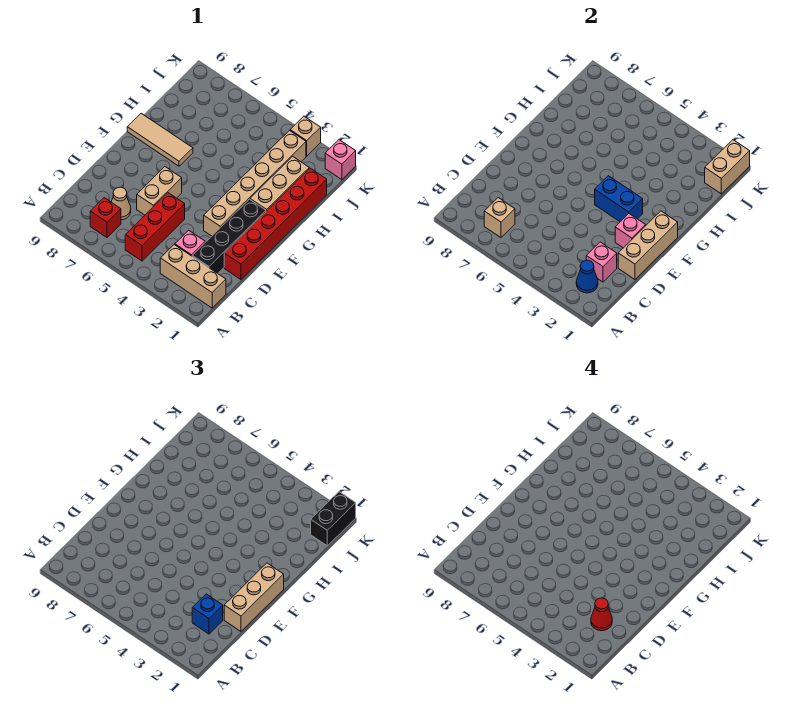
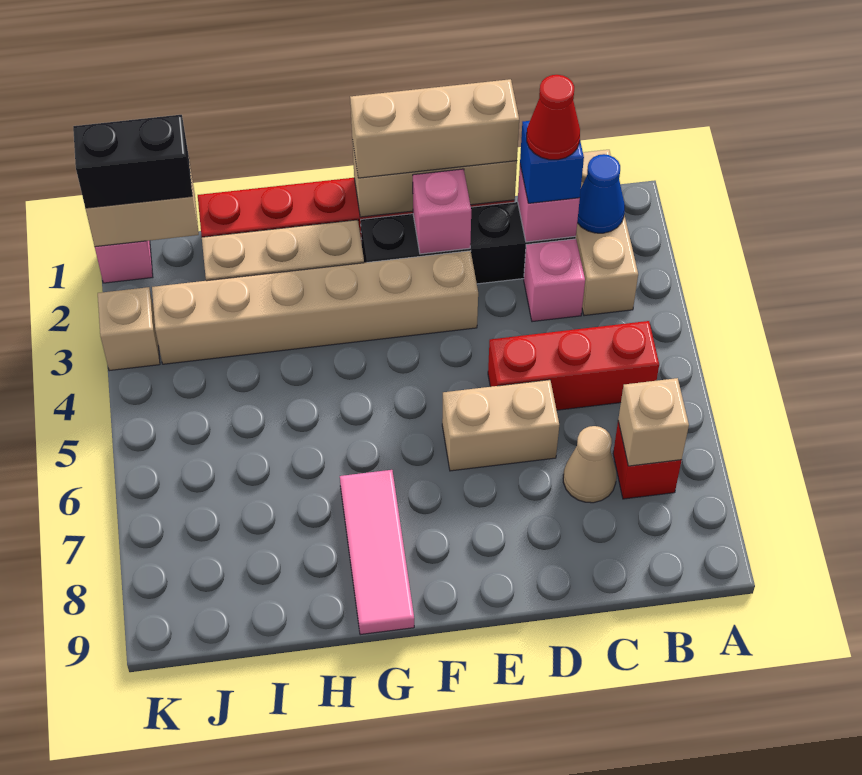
blue 1x2 brick [595,176,643,222] -> none
tan 1x3 tile [127,113,193,166] -> pink 1x3 tile [340,470,414,635]

